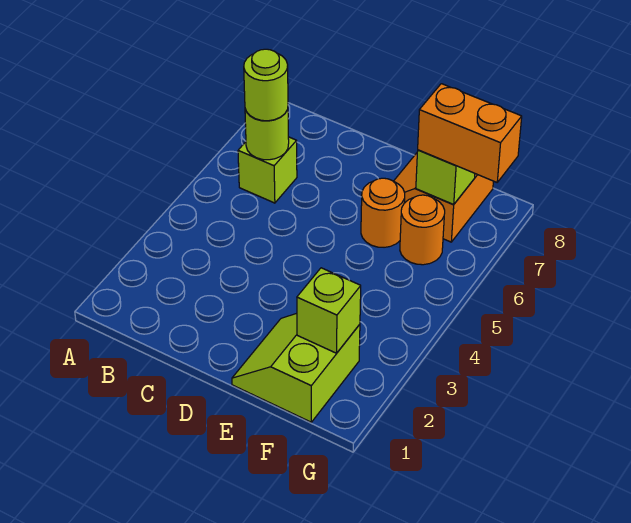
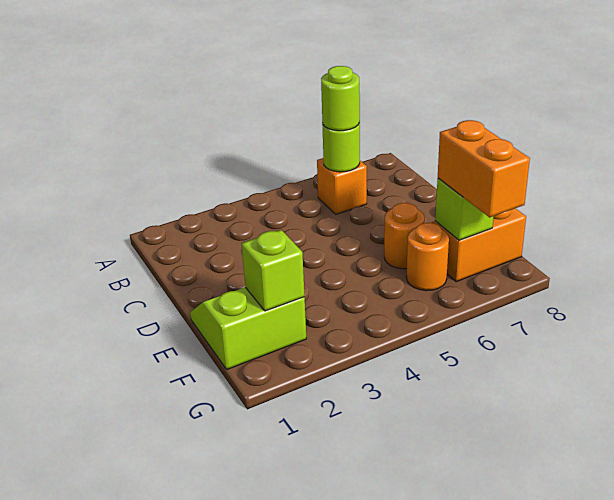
lime 1x1 brick [238,137,297,203] -> orange 1x1 brick [317,158,367,214]

